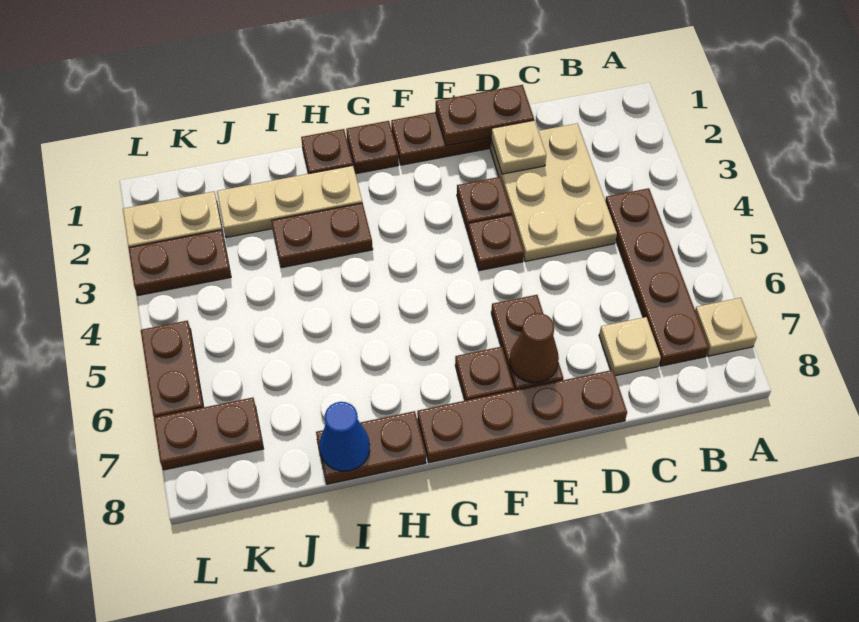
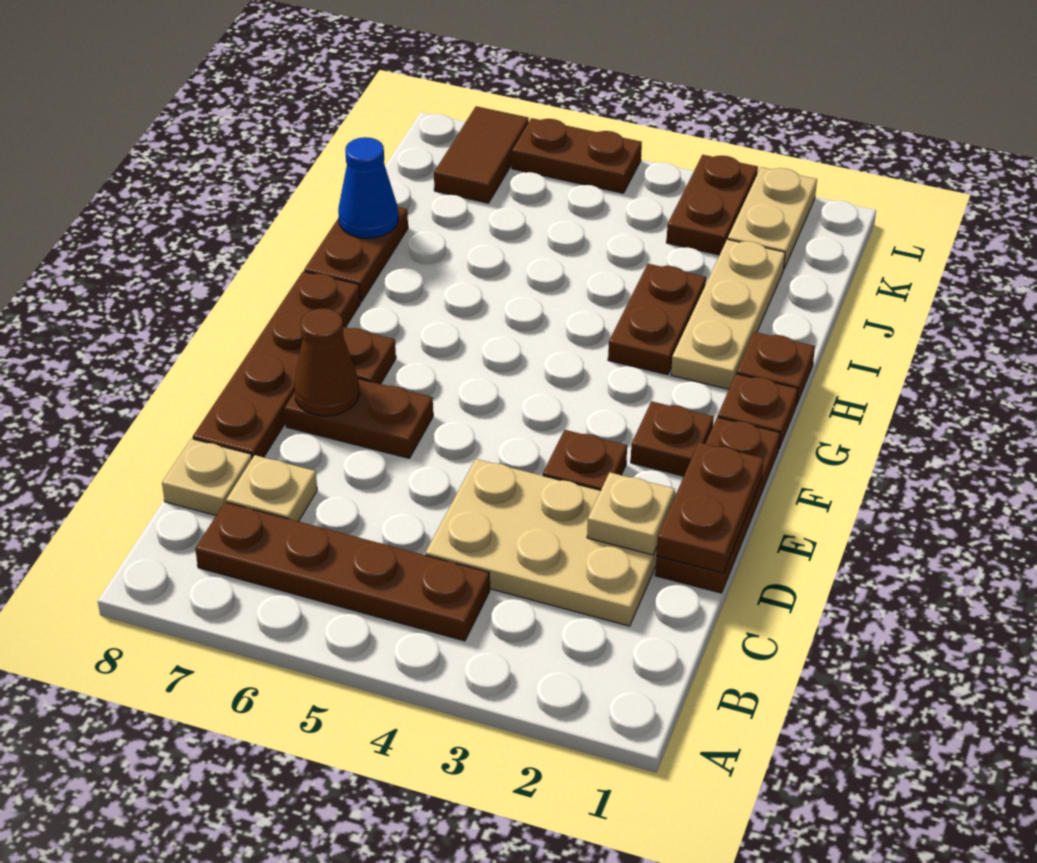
tan 1x1 plate [695,298,757,356] -> tan 1x1 plate moved to [162,439,252,515]
brown 1x1 plate [468,215,524,271] -> brown 1x1 plate moved to [631,401,714,476]
brown 1x2 plate [154,397,264,470] -> brown 1x2 tile [434,106,529,203]

